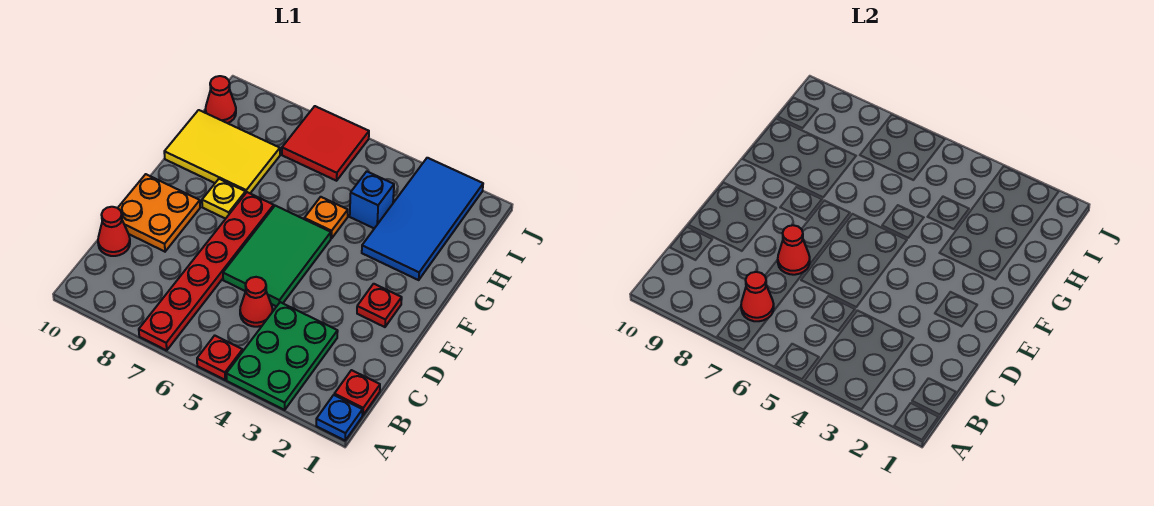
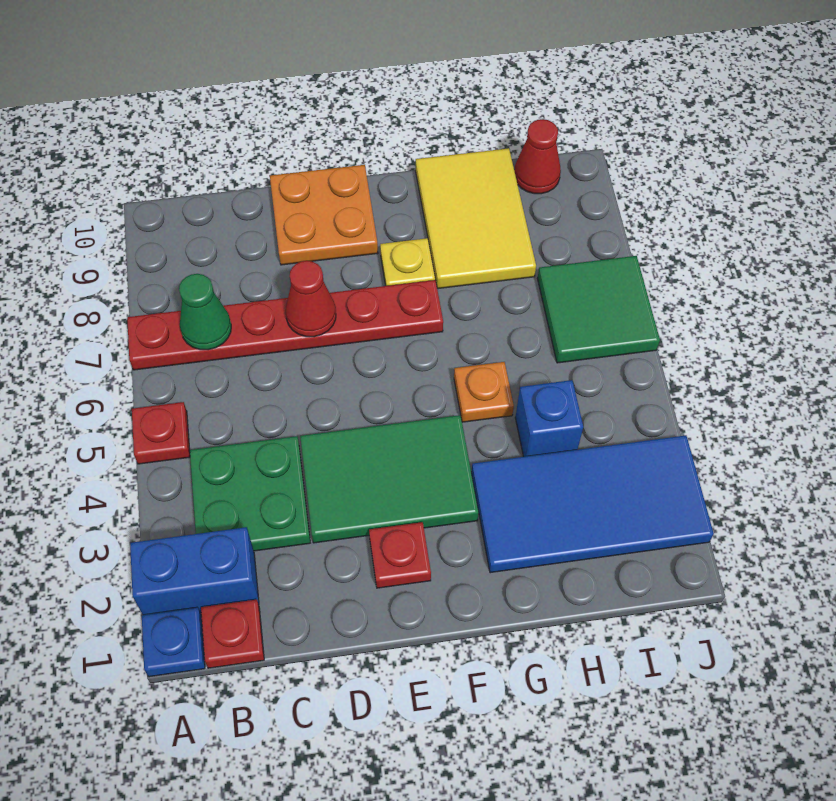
none -> blue 1x2 brick [130,527,259,615]
green 2x3 plate [226,302,338,410] -> green 2x2 plate [190,436,310,551]
red 1x1 cone [741,272,774,321] -> green 1x1 cone [179,274,231,350]
red 1x1 cone [240,277,273,327] -> none
red 1x1 cone [98,207,130,256] -> none
green 2x3 tile [223,206,331,307] -> green 2x3 tile moved to [300,415,479,543]
red 2x2 tile [282,106,369,181] -> green 2x2 tile [538,256,660,363]

